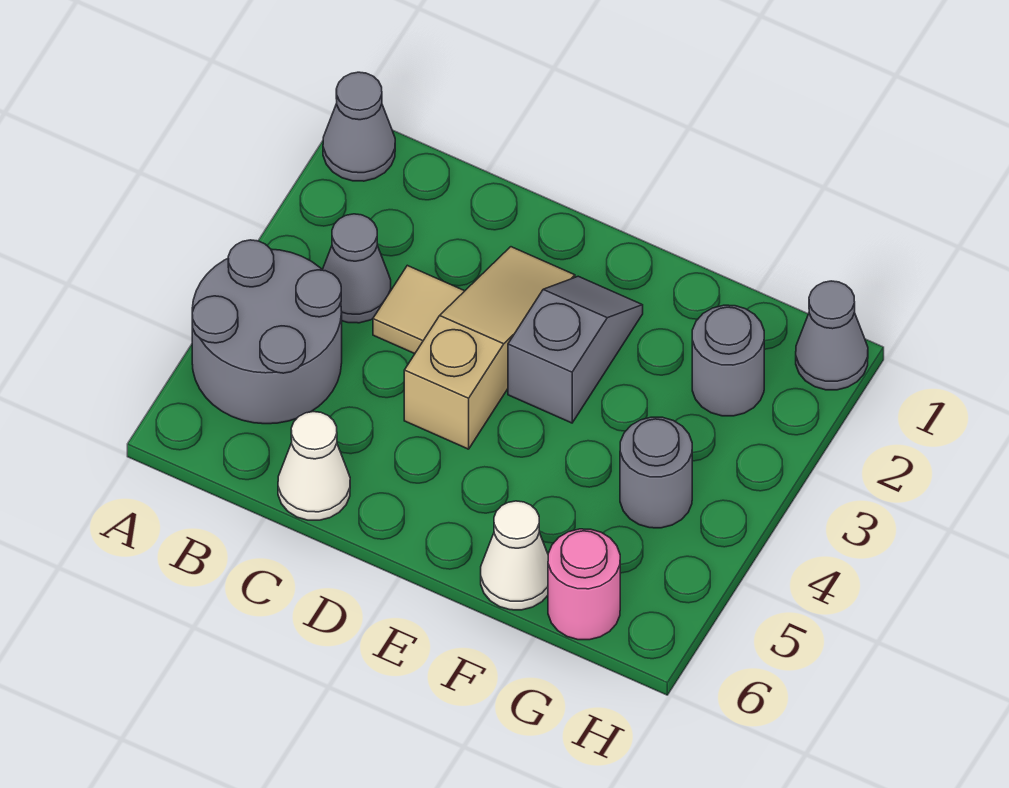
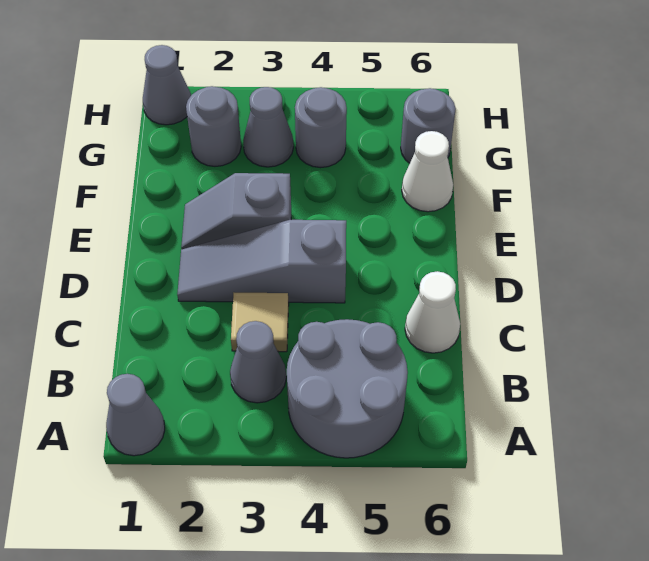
tan 1x3 slope [404,247,575,449] -> grey 1x3 slope [177,220,346,303]
none -> grey 1x1 cone [243,87,293,167]
pink 1x1 round brick [548,529,620,640] -> grey 1x1 round brick [401,88,456,163]

